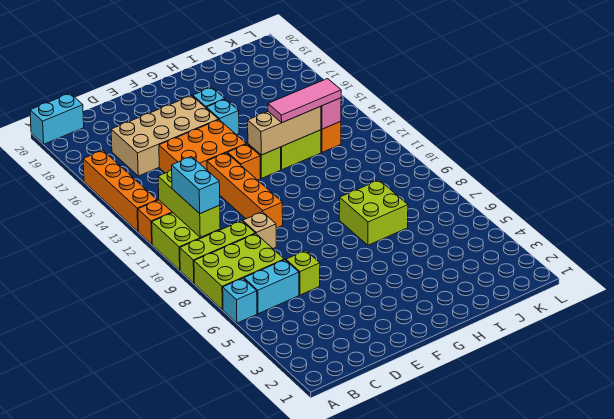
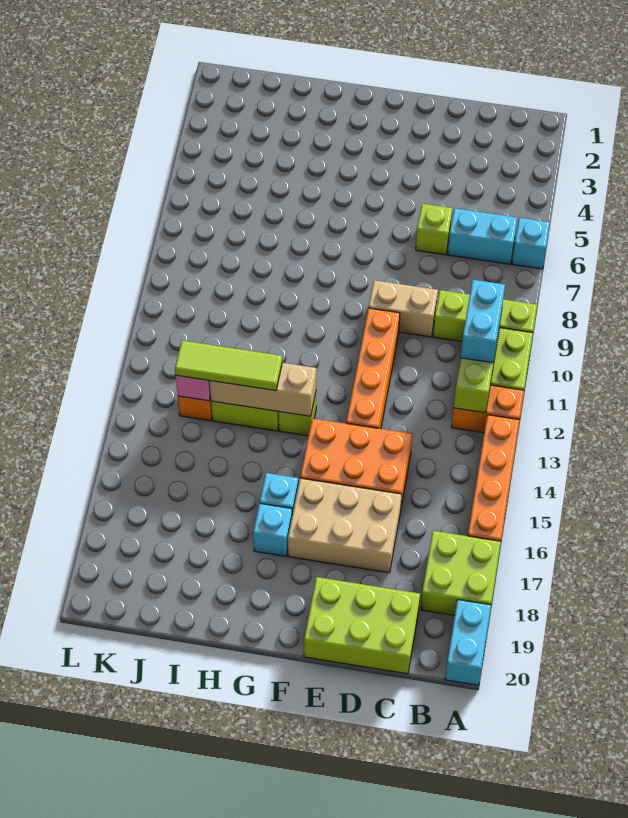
lime 2x3 brick [194,234,284,310] -> lime 2x3 brick moved to [304,577,420,674]
cyan 1x2 brick [30,93,84,144] -> cyan 1x2 brick turned to [445,600,491,685]
tan 2x4 brick [111,96,219,176] -> tan 2x3 brick [288,478,402,573]
tan 1x1 brick [243,212,276,249] -> tan 1x2 brick [369,280,438,337]
orange 1x1 brick [228,144,260,180] -> none
lime 2x2 brick [339,180,408,245] -> lime 2x2 brick moved to [421,531,501,615]
pink 1x3 tile [268,79,341,123] -> lime 1x3 tile [175,341,282,391]

